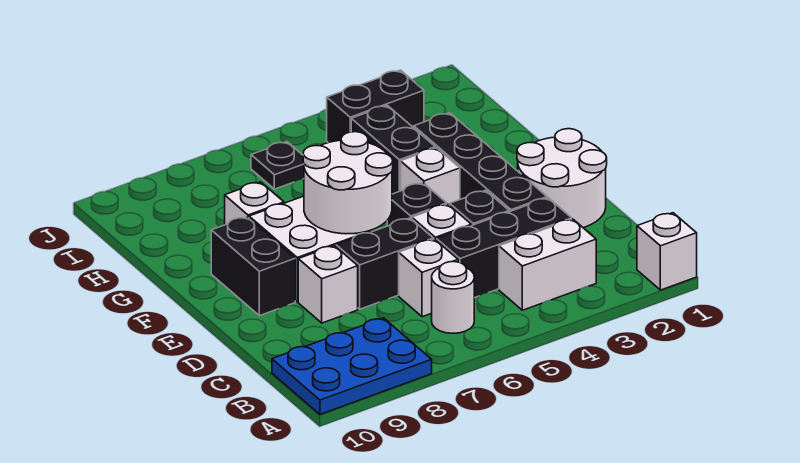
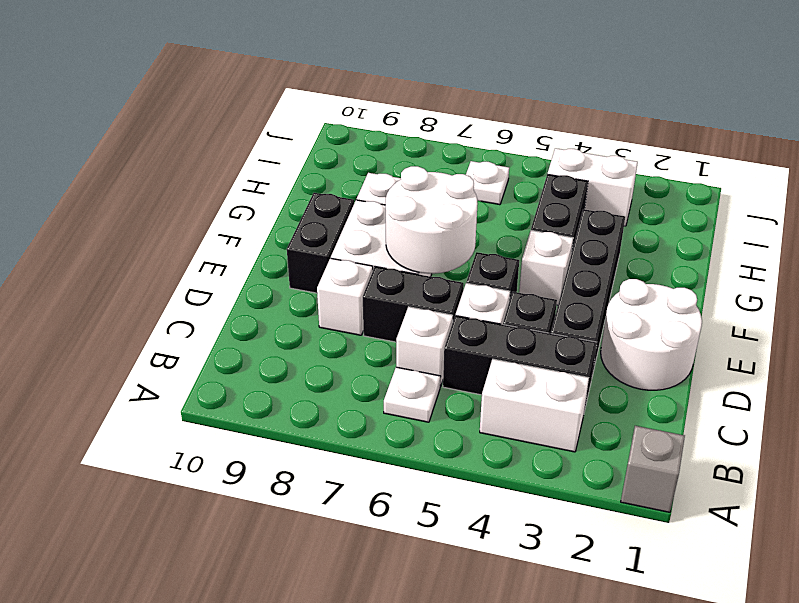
white 1x1 brick [637,213,697,290] -> grey 1x1 brick [621,426,685,512]
blue 2x3 plate [272,318,432,414] -> none
white 1x1 round brick [432,262,474,333] -> white 1x1 plate [384,367,441,422]
black 1x2 brick [327,70,424,143] -> white 1x2 brick [548,148,638,226]
black 1x1 plate [251,142,304,189] -> white 1x1 plate [466,161,509,205]

